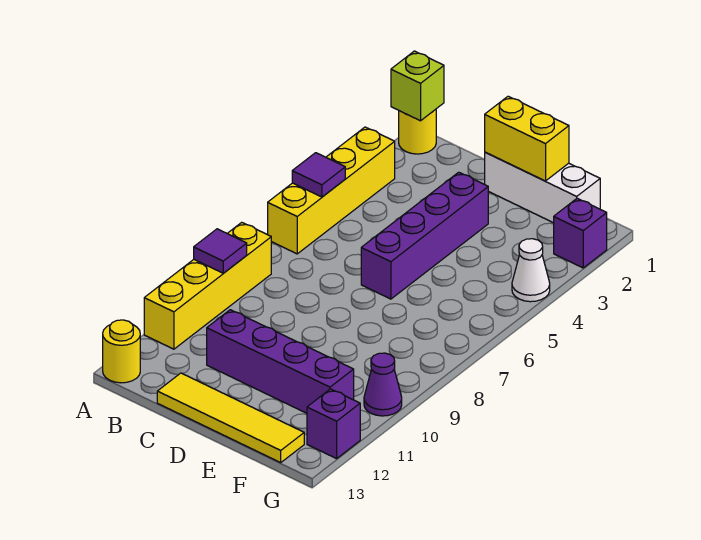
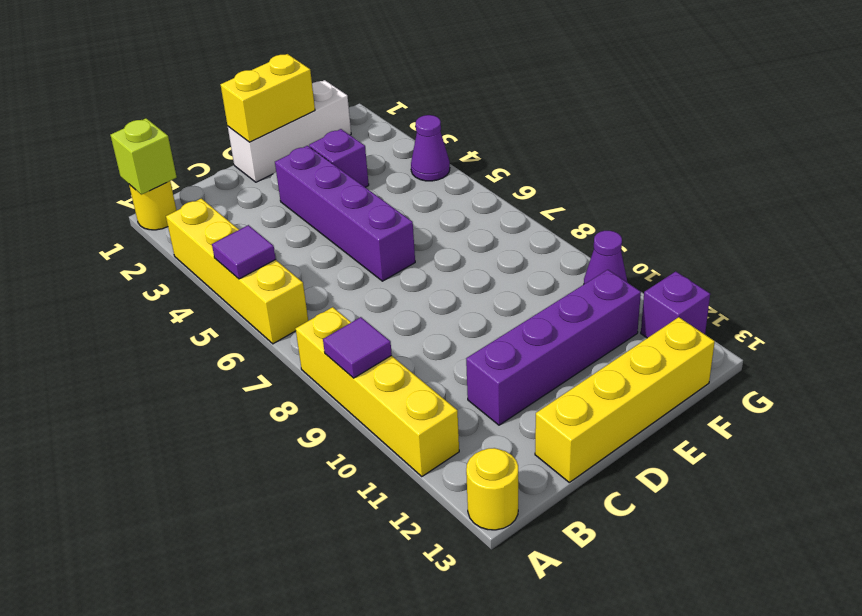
yellow 1x4 tile [157,373,304,463] -> yellow 1x4 brick [535,317,715,482]
purple 1x1 brick [554,198,607,268] -> purple 1x1 brick moved to [309,129,369,187]
white 1x1 cone [512,239,550,302] -> purple 1x1 cone [411,115,450,181]

